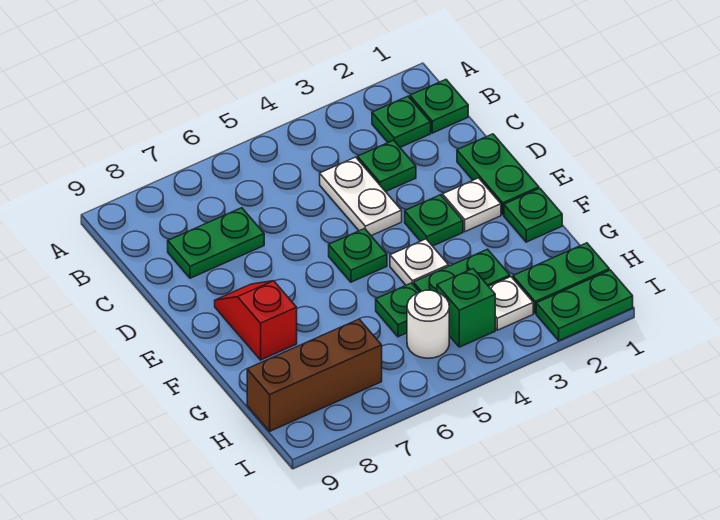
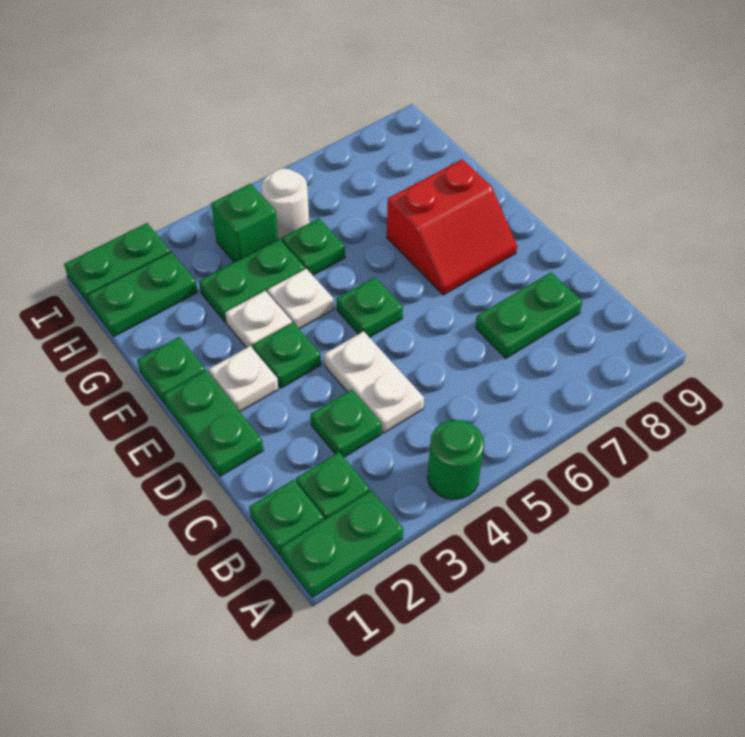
none -> green 1x2 plate [281,490,403,598]
none -> green 1x1 round brick [428,420,484,500]
red 1x2 slope [215,281,297,360] -> red 2x2 slope [387,160,517,295]
white 1x1 plate [489,277,533,330] -> white 1x1 plate moved to [225,291,292,348]
brown 1x3 brick [247,319,382,431] -> none

